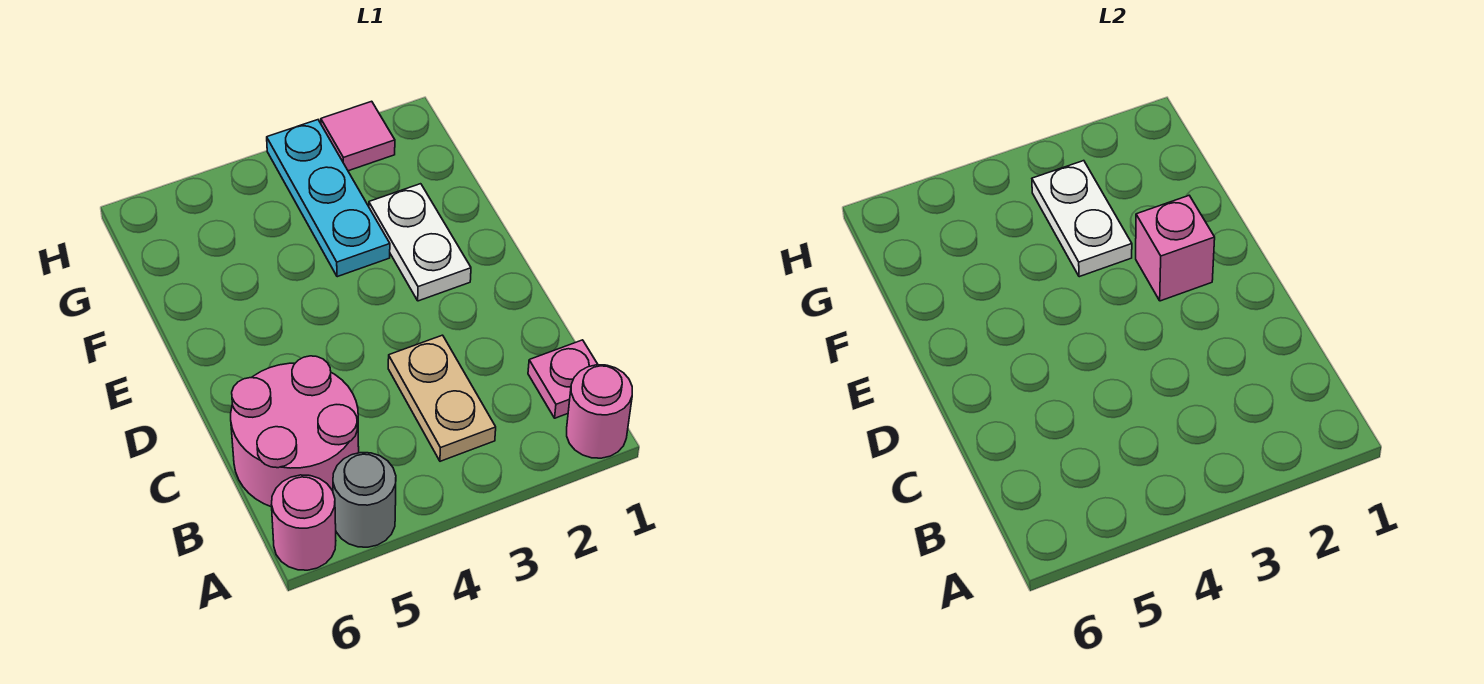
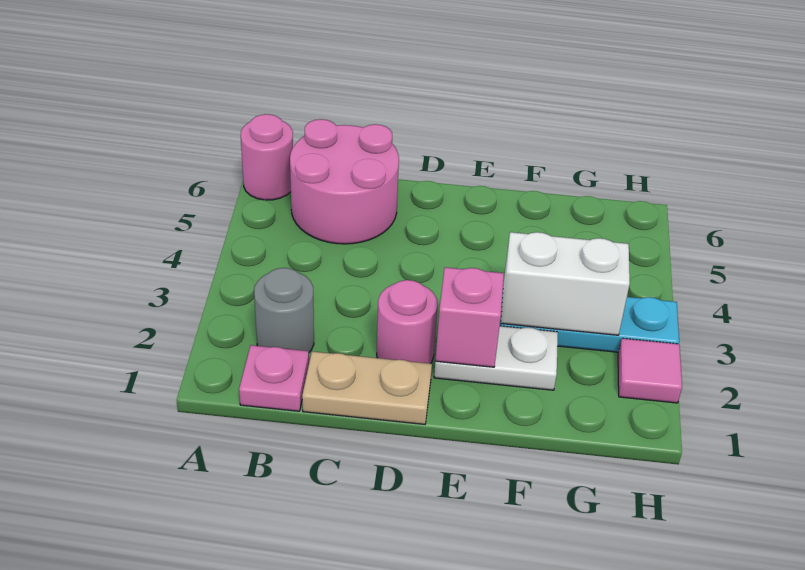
pink 1x1 round brick [567,365,632,458] -> pink 1x1 round brick moved to [377,280,438,364]
grey 1x1 round brick [333,453,396,547] -> grey 1x1 round brick moved to [254,268,314,352]
tan 1x2 plate [388,335,496,461] -> tan 1x2 plate moved to [302,351,432,424]
white 1x2 plate [1032,161,1132,277] -> white 1x2 brick [501,232,630,335]

